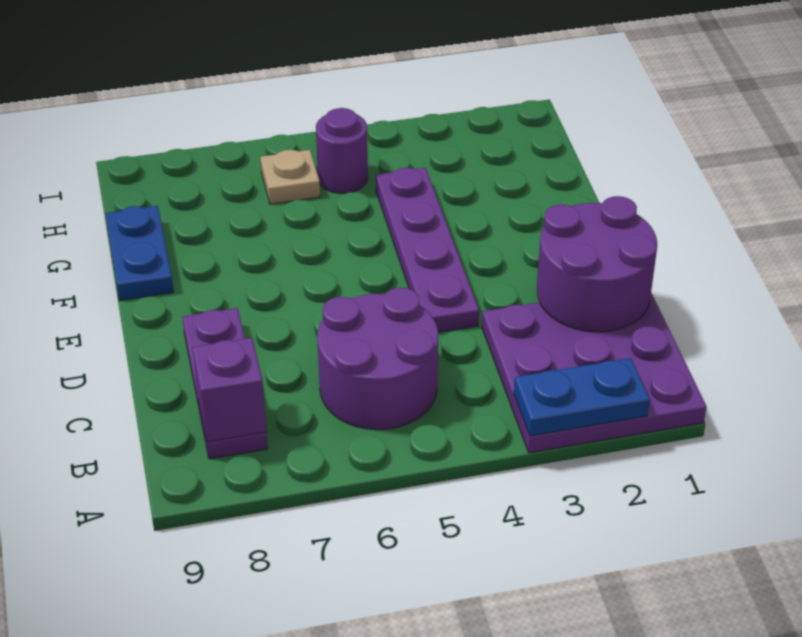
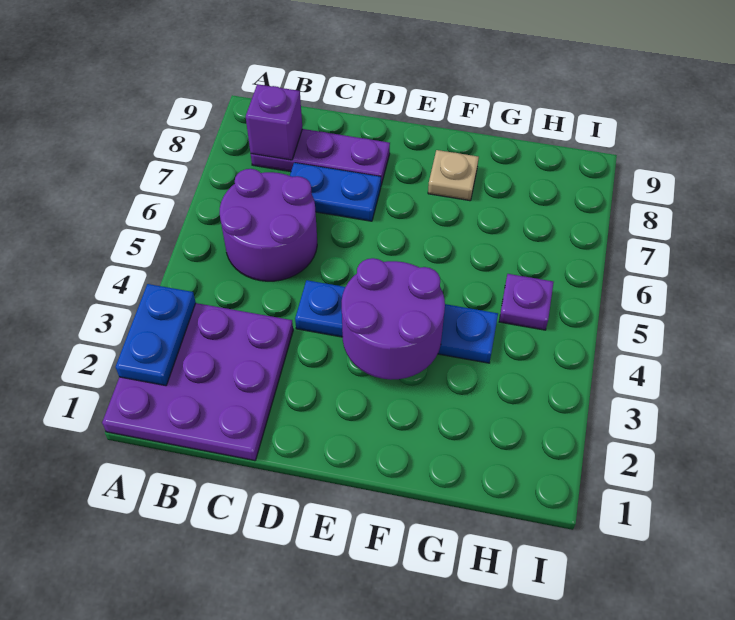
purple 2x2 round brick [537,196,657,332] -> purple 2x2 round brick moved to [342,258,445,380]
purple 1x4 plate [376,168,479,332] -> blue 1x4 plate [295,280,498,363]
blue 1x2 plate [106,206,173,301] -> blue 1x2 plate moved to [290,163,381,221]
purple 1x1 round brick [316,108,368,193] -> purple 1x1 plate [499,274,554,330]
tan 1x1 plate [260,150,320,204] -> tan 1x1 plate moved to [428,150,479,201]

